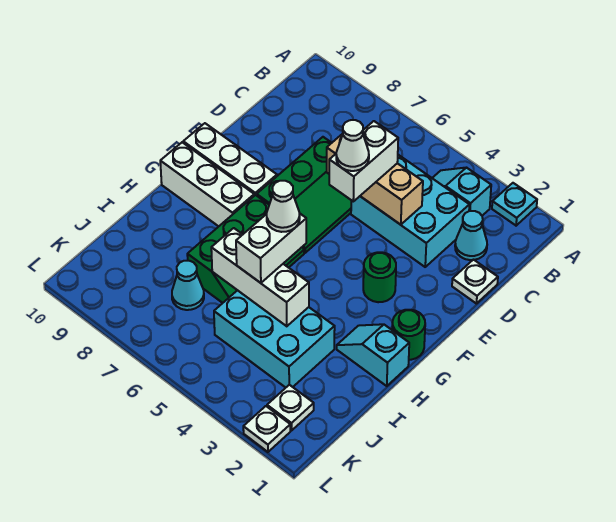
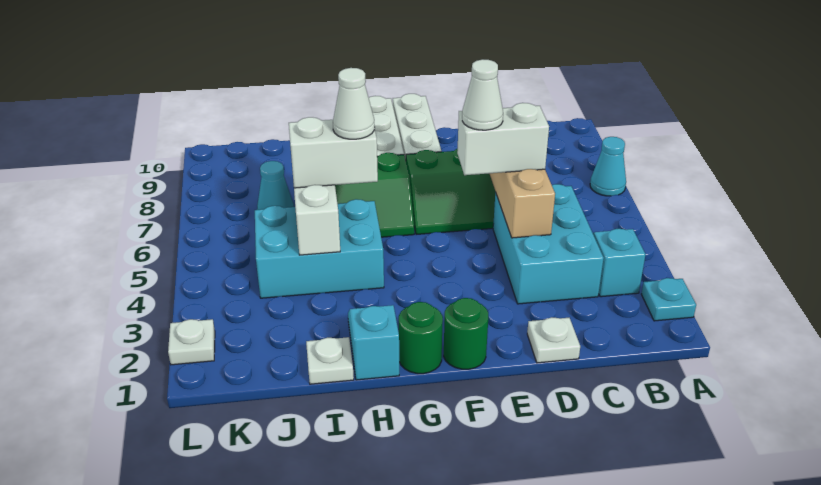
cyan 1x1 cone [455,211,487,260] -> cyan 1x1 cone moved to [590,137,626,196]
green 1x1 round brick [363,252,396,302] -> green 1x1 round brick moved to [444,298,488,369]
cyan 2x3 brick [214,290,335,388] -> cyan 2x3 brick turned to [255,199,384,298]
white 1x1 plate [267,385,314,430] -> white 1x1 plate moved to [306,337,354,384]

